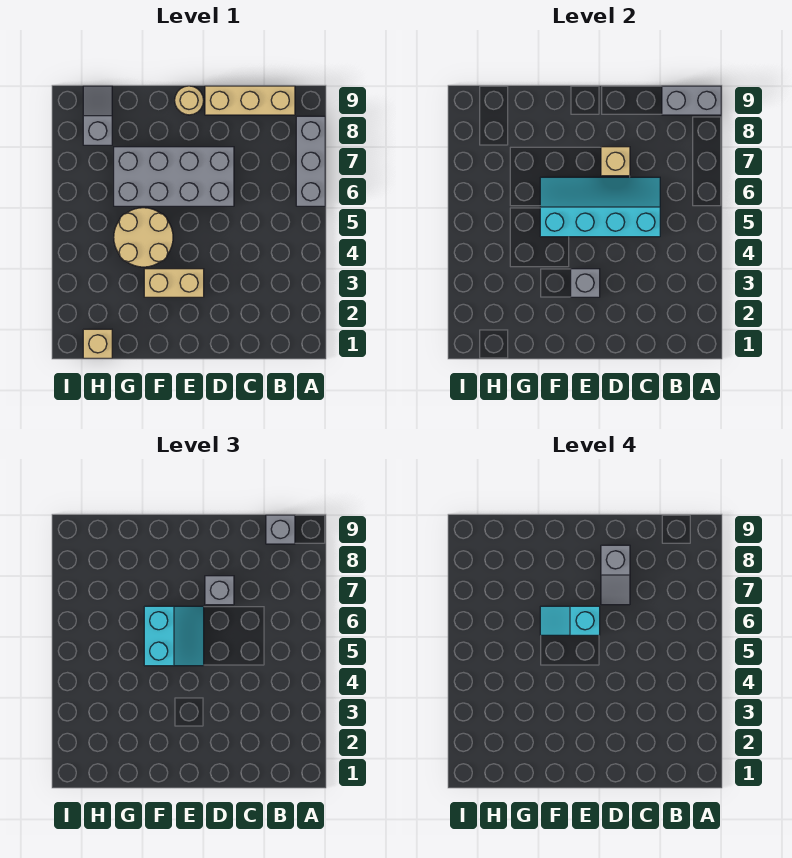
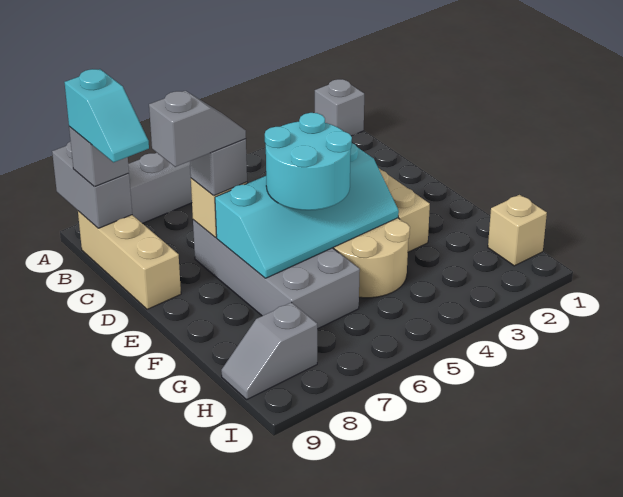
cyan 2x4 slope [540,177,660,237] -> cyan 2x4 slope turned to [215,143,399,278]
grey 1x1 brick [571,269,600,297] -> grey 1x1 brick moved to [315,79,364,136]
cyan 2x2 slope [144,606,204,666] -> cyan 2x2 round brick [265,113,352,210]
cyan 1x2 slope [540,606,600,635] -> cyan 1x2 slope moved to [65,69,149,162]
tan 1x1 round brick [175,86,204,115] -> none

